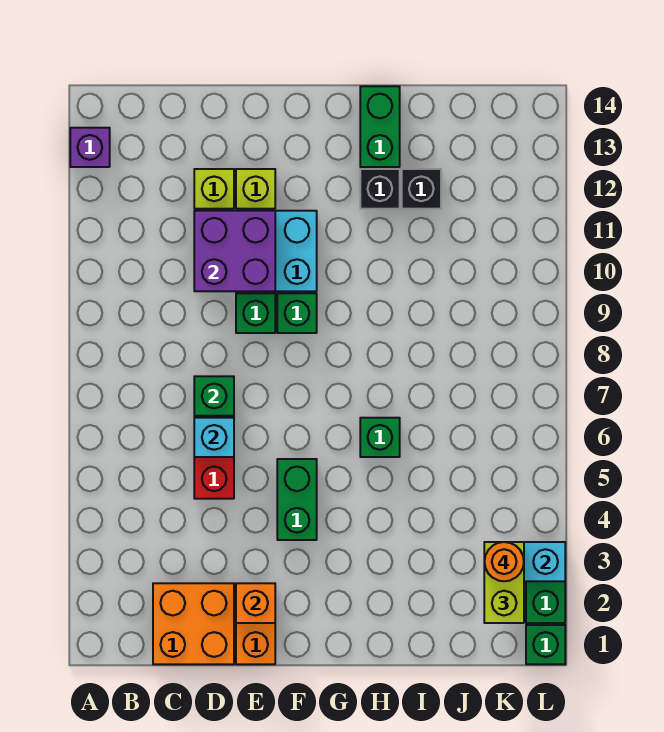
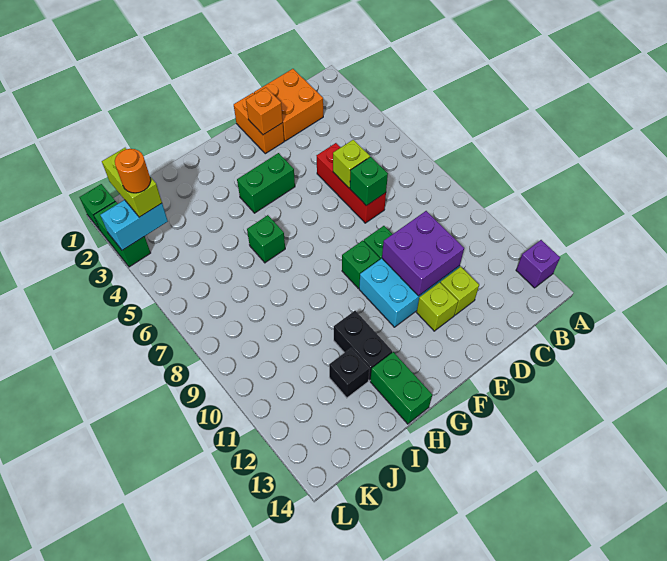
cyan 1x1 brick [194,418,234,457] -> lime 1x1 brick [333,140,370,188]
green 1x2 brick [277,459,317,540] -> green 1x2 brick turned to [237,153,295,213]
black 1x1 brick [360,169,400,209] -> black 1x2 brick [334,311,392,381]

